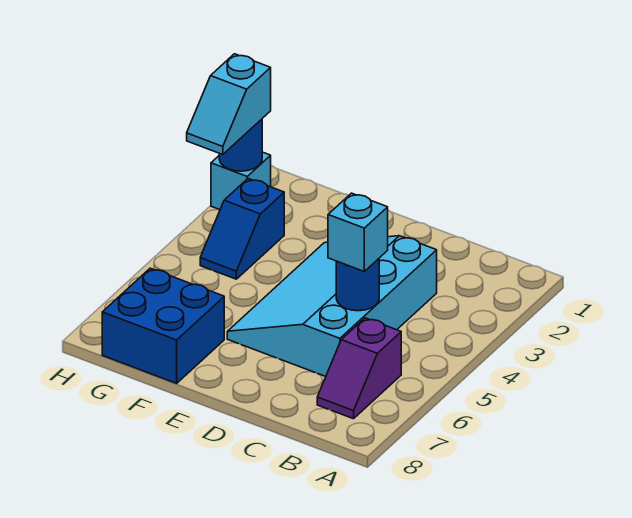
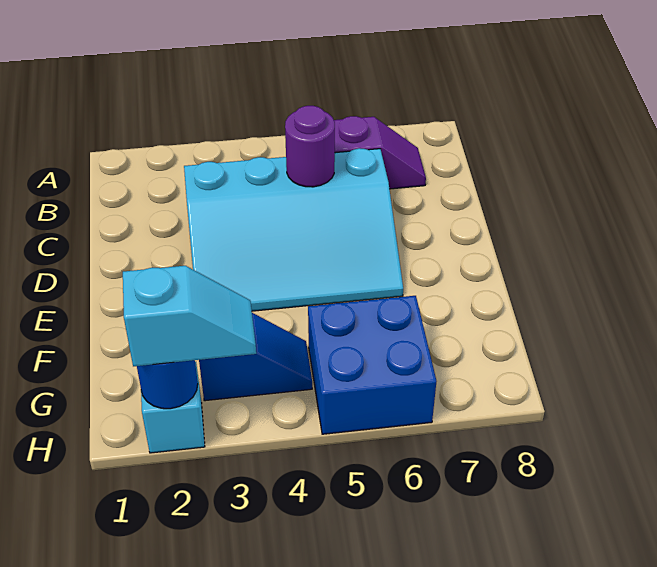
blue 1x1 round brick [336,259,379,311] -> purple 1x1 round brick [285,106,335,187]
cyan 1x1 brick [328,193,388,271] -> none
blue 2x2 brick [102,268,224,383] -> blue 2x2 brick moved to [308,296,437,434]

